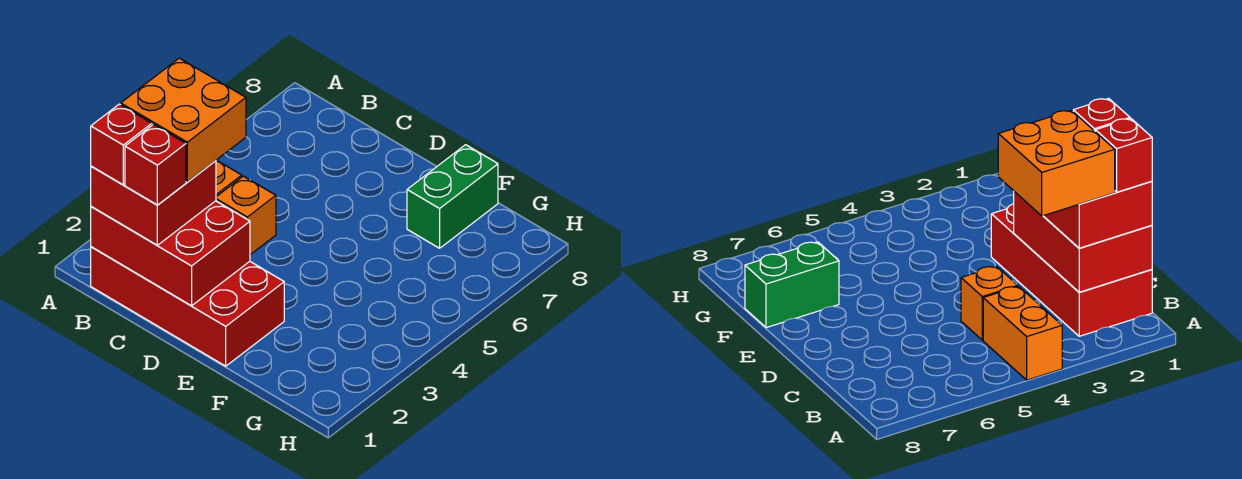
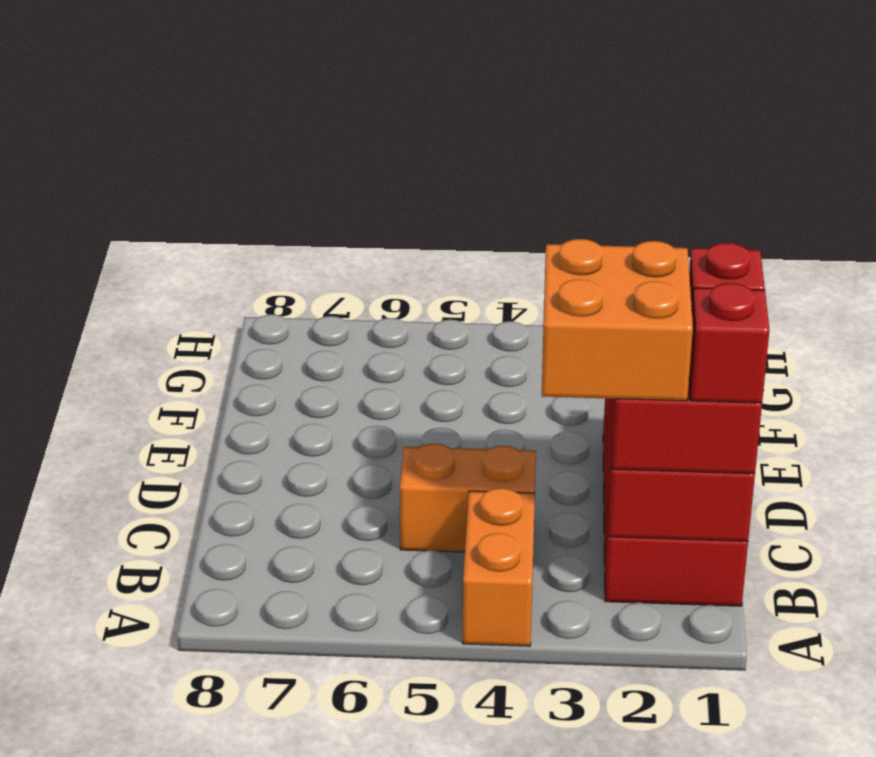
orange 1x1 brick [216,176,276,255] -> orange 1x2 brick [400,443,536,552]
green 1x2 brick [407,145,498,248] -> none

